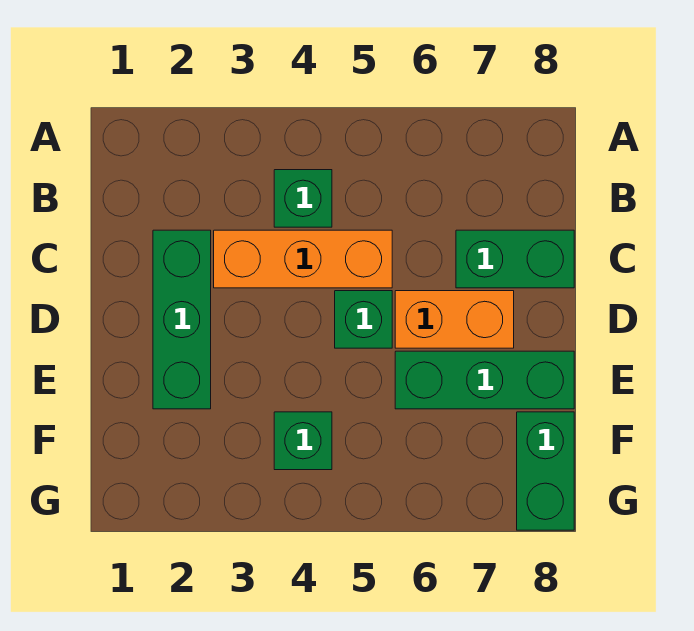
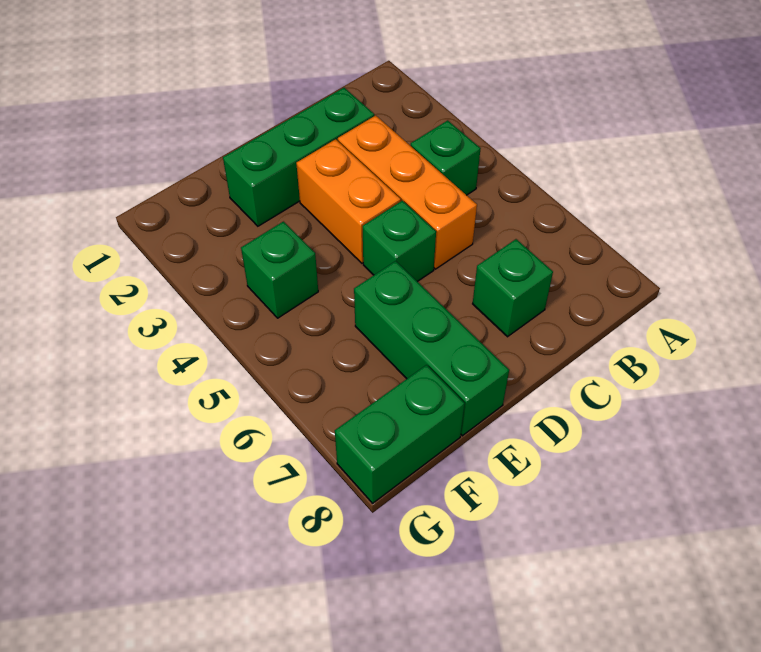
green 1x2 brick [456,230,574,288] -> green 1x1 brick [473,239,553,337]
orange 1x2 brick [395,291,514,348] -> orange 1x2 brick moved to [296,139,401,263]

